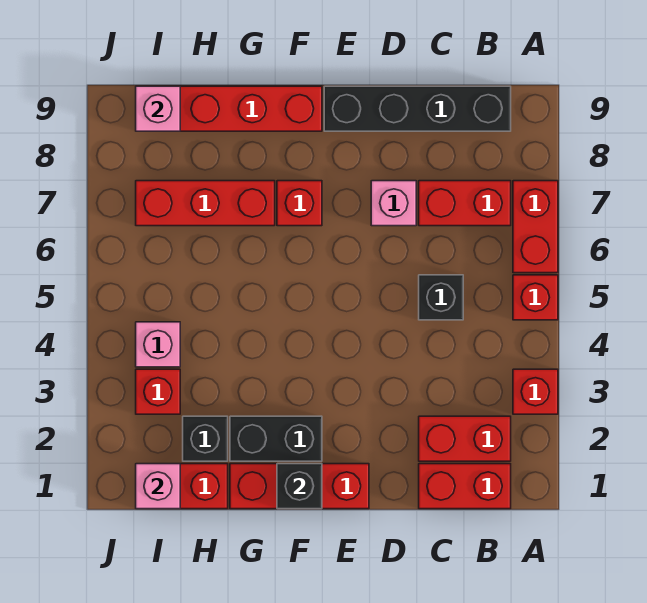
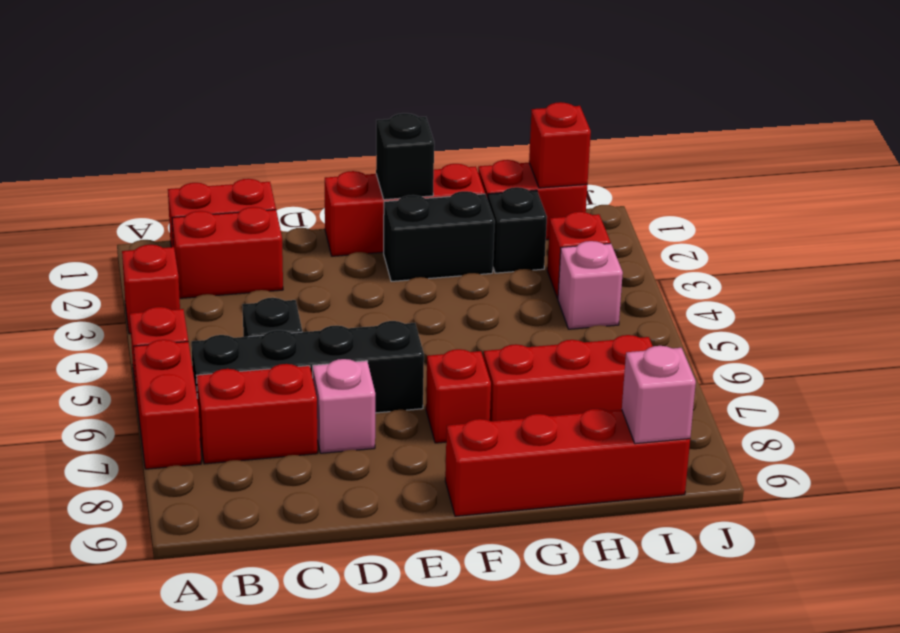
black 1x4 brick [324,86,511,131] -> black 1x4 brick moved to [191,321,424,413]
pink 1x1 brick [136,464,180,509] -> red 1x1 brick [529,102,591,188]

